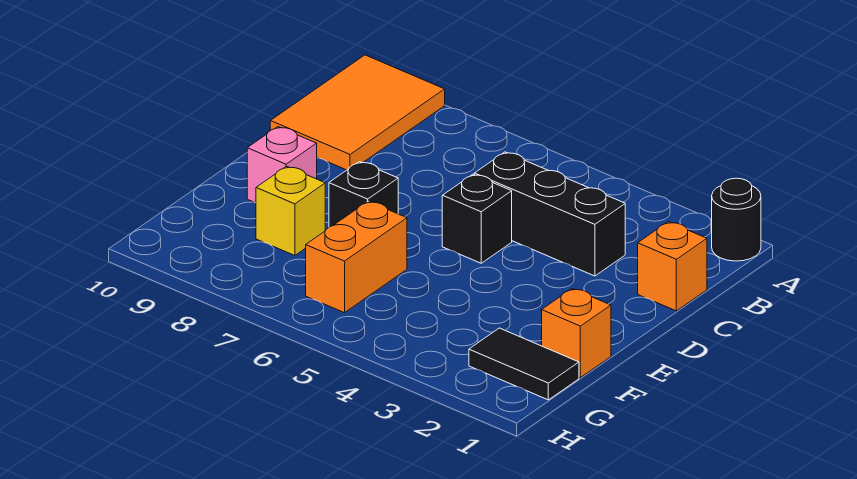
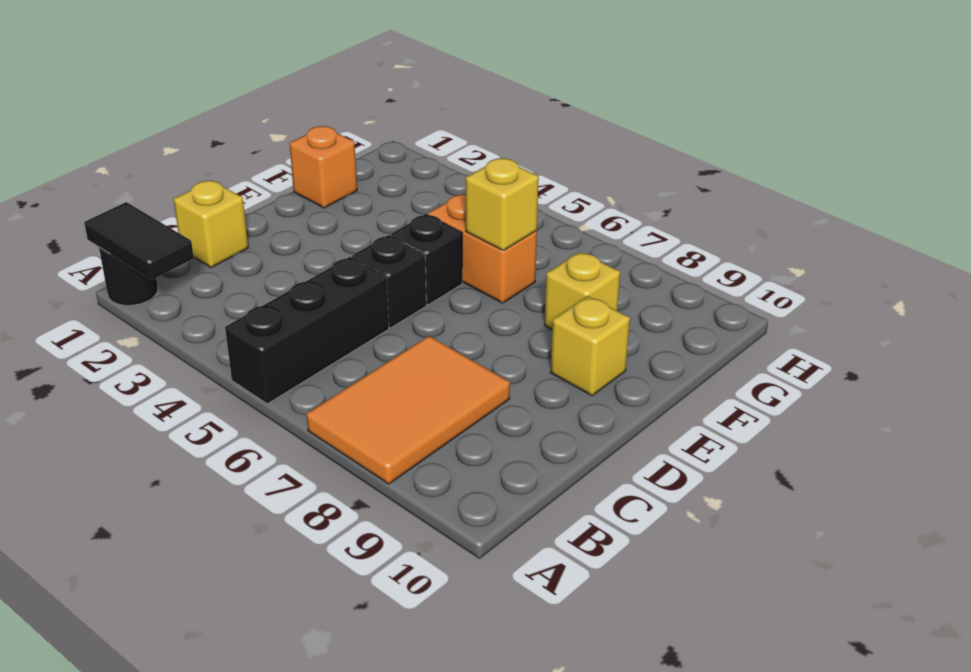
orange 2x3 tile [270,55,445,170] -> orange 2x3 tile moved to [306,336,510,484]
orange 1x1 brick [638,222,707,311] -> yellow 1x1 brick [173,180,248,268]
black 1x3 brick [474,152,625,276] -> black 1x3 brick turned to [225,257,389,404]
black 1x1 brick [329,162,398,227] -> black 1x1 brick moved to [391,214,462,305]
pink 1x1 brick [247,127,317,203] -> yellow 1x1 brick [551,296,630,396]
orange 1x2 brick [306,201,407,313] -> orange 1x2 brick turned to [428,194,537,303]
none -> yellow 1x1 brick [466,158,539,250]
black 1x2 tile [469,328,579,400] -> black 1x2 tile moved to [84,202,194,280]

